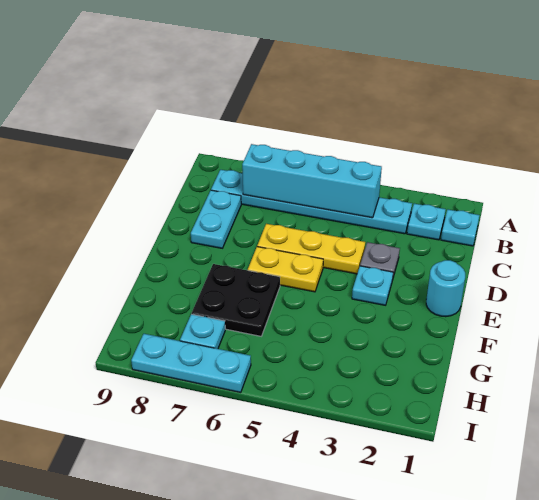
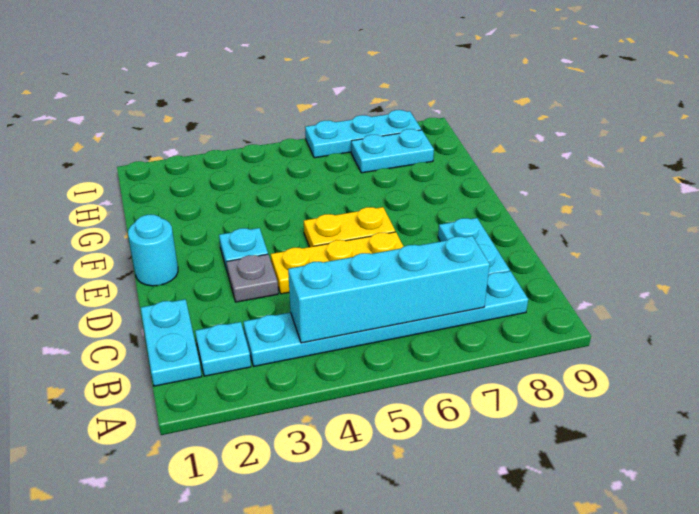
cyan 1x1 plate [441,210,479,246] -> cyan 1x2 plate [141,299,202,386]
black 2x2 plate [192,264,280,336] -> none
cyan 1x1 plate [180,314,225,349] -> cyan 1x2 plate [351,129,434,173]

